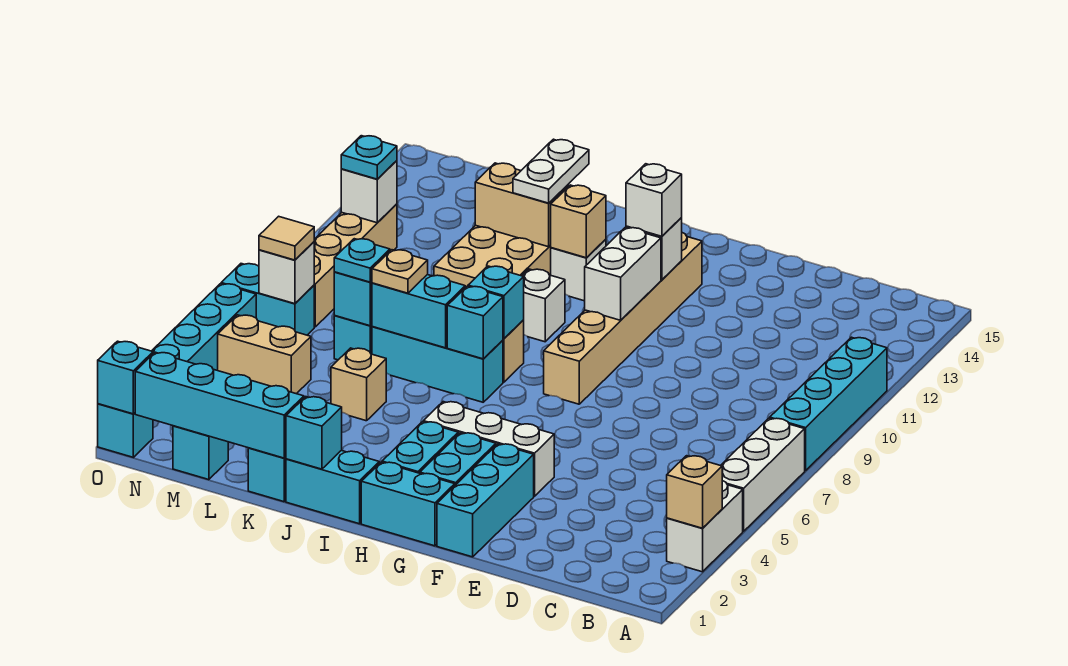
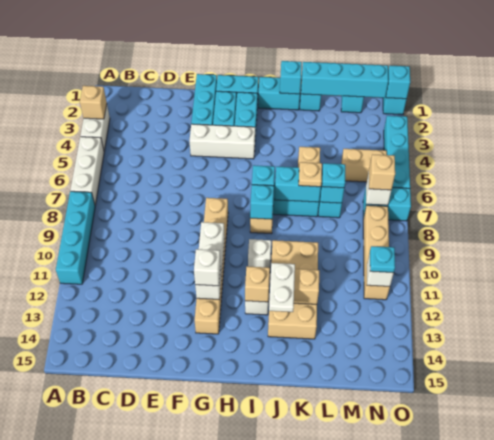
tan 1x1 tile [259,216,314,260] -> tan 1x1 brick [369,154,395,190]

